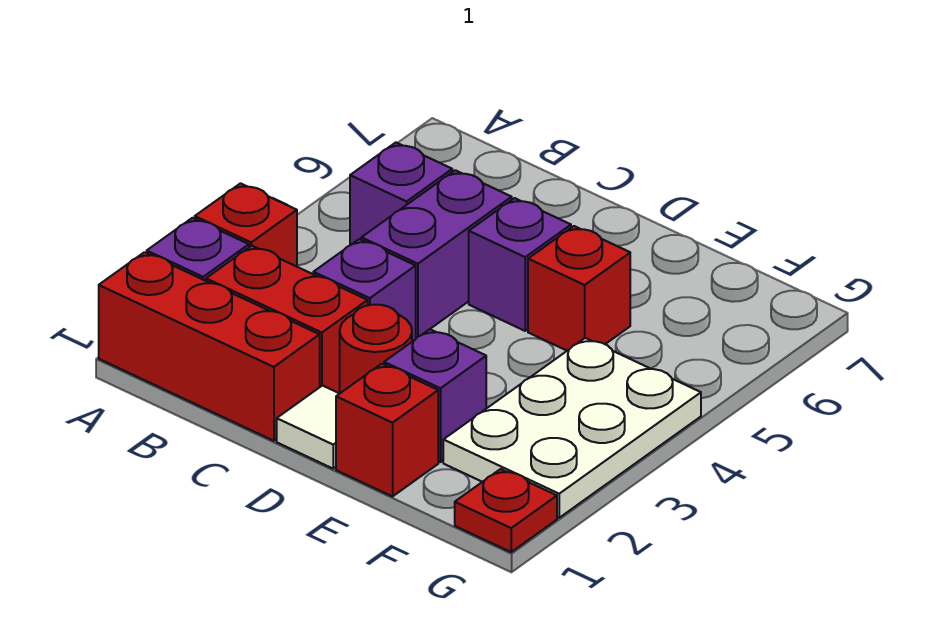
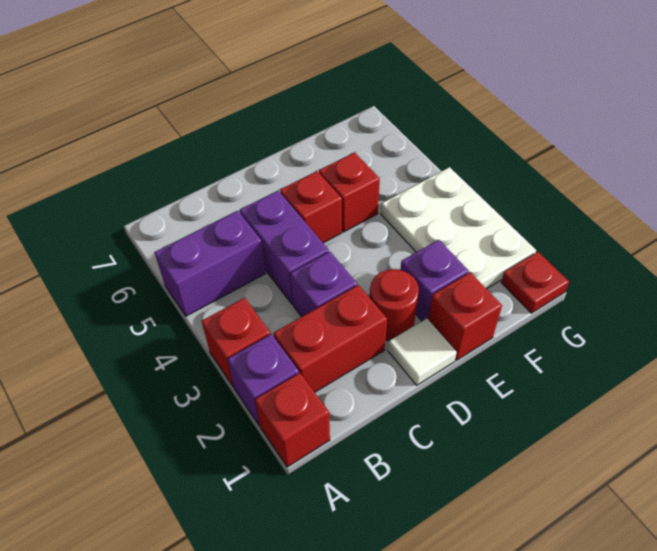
red 1x3 brick [99,252,320,441] -> red 1x1 brick [255,373,330,467]
purple 1x1 brick [350,143,452,245] -> purple 1x2 brick [155,211,266,316]
purple 1x1 brick [469,198,571,331] -> red 1x1 brick [280,171,342,243]

